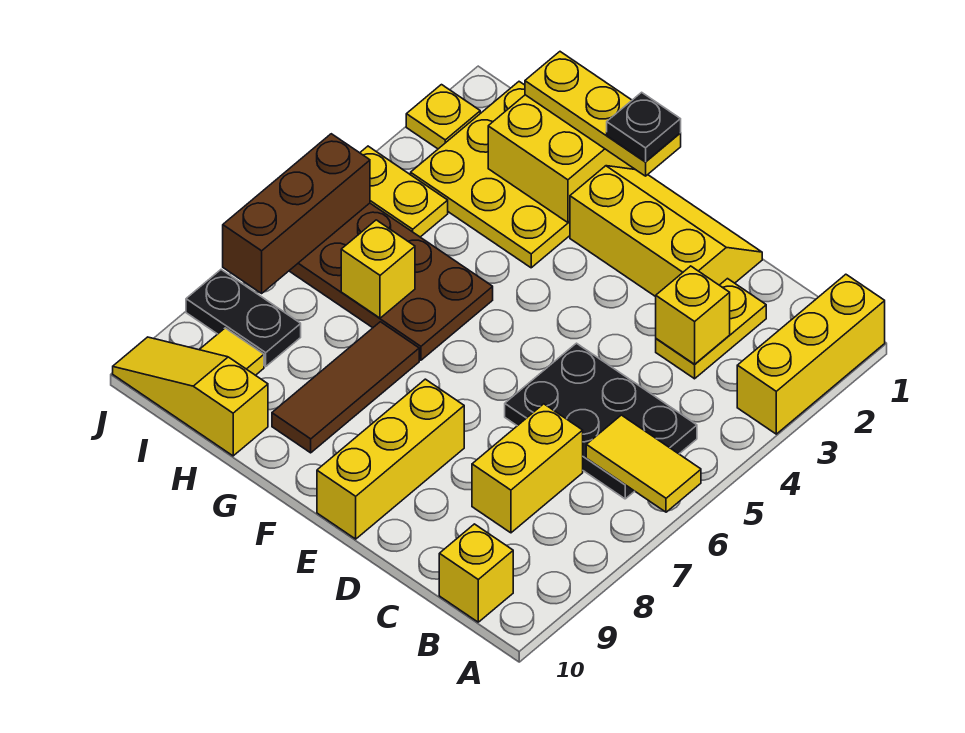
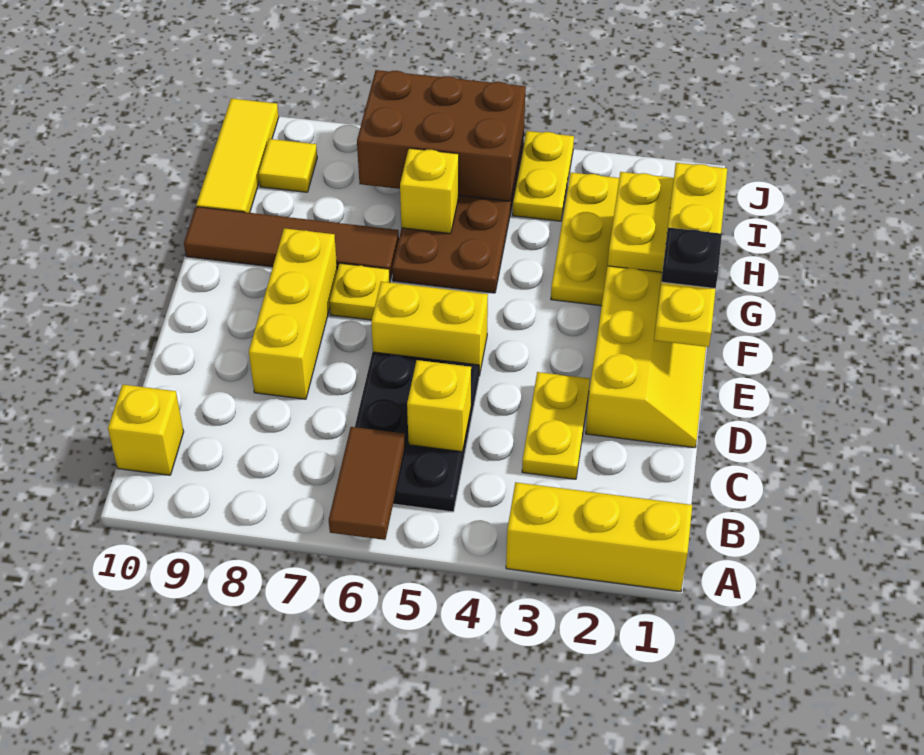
yellow 1x2 tile [586,415,701,512] -> brown 1x2 tile [329,427,405,540]
yellow 1x2 plate [656,279,766,379] -> yellow 1x2 plate turned to [522,372,590,479]
yellow 1x1 brick [656,266,730,364] -> yellow 1x1 brick moved to [407,360,471,452]
yellow 1x2 brick [472,404,583,533] -> yellow 1x2 brick moved to [371,282,488,376]
yellow 1x3 brick [317,379,464,539] -> yellow 1x3 brick turned to [249,228,337,399]
yellow 1x3 plate [525,52,681,176] -> yellow 1x4 plate [654,163,727,347]
brown 1x3 tile [272,322,419,453] -> brown 1x4 tile [184,207,399,280]
yellow 1x3 slope [113,337,268,456] -> yellow 1x3 tile [196,98,279,213]
black 1x2 plate [186,270,301,366] -> none
yellow 1x1 plate [406,85,480,149] -> yellow 1x1 plate moved to [329,263,390,320]
brown 1x3 brick [223,134,370,293] -> brown 2x3 brick [357,70,526,201]

